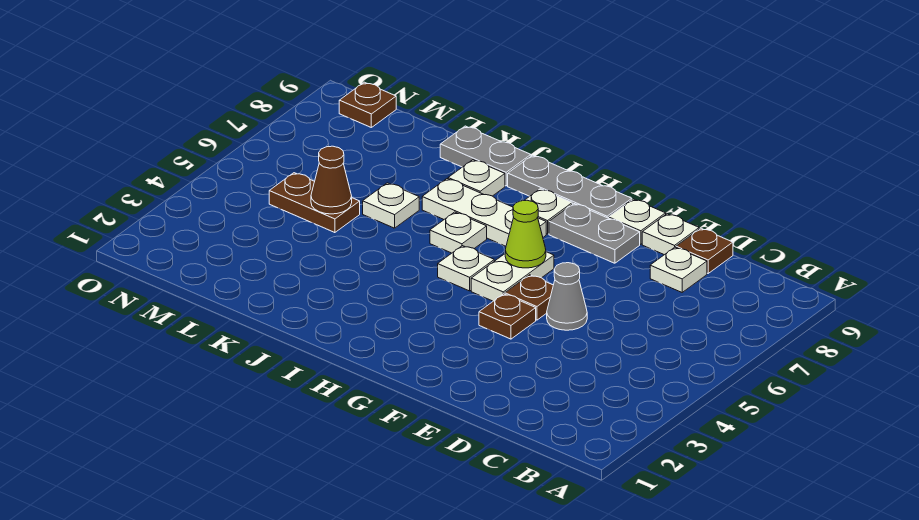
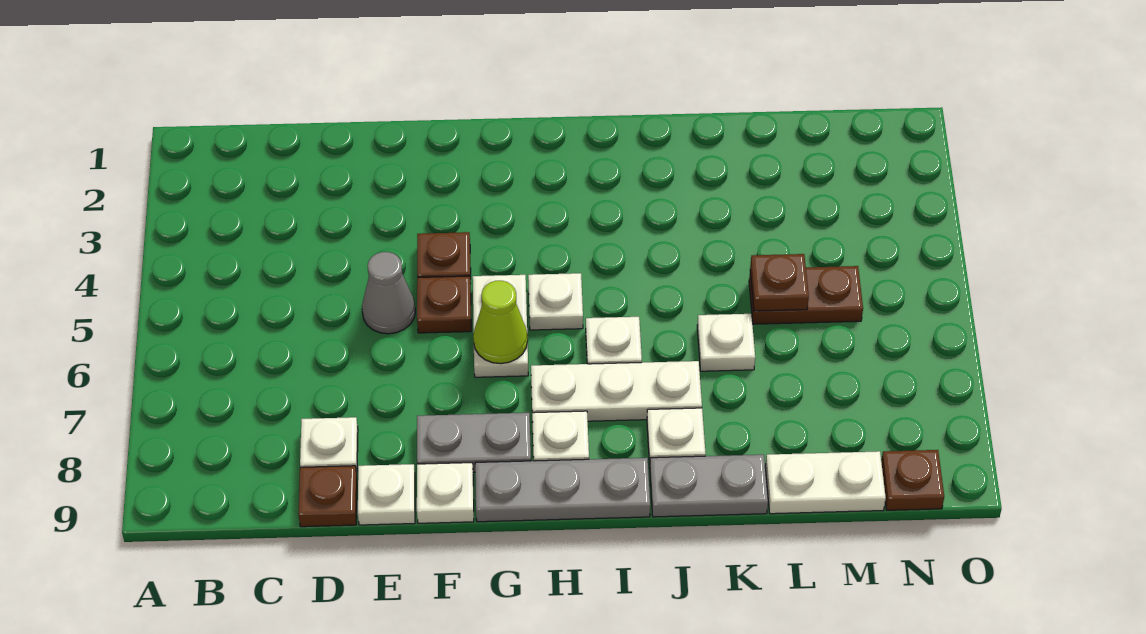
brown 1x1 cone [311,146,352,214] -> brown 1x1 plate [750,254,809,311]
none -> white 1x2 plate [765,451,886,514]

